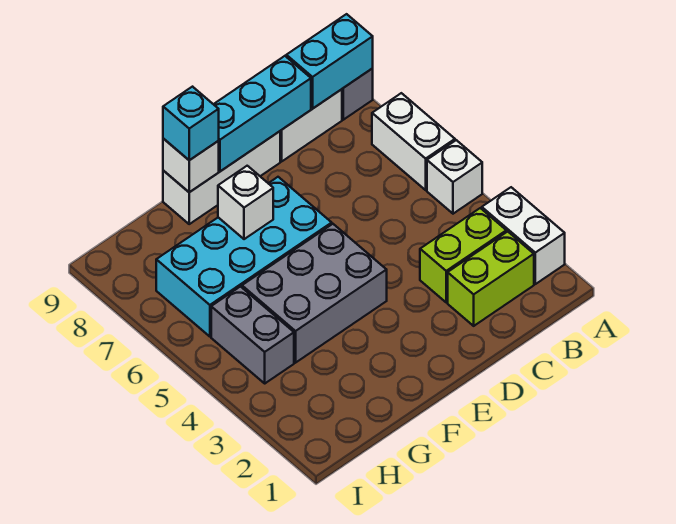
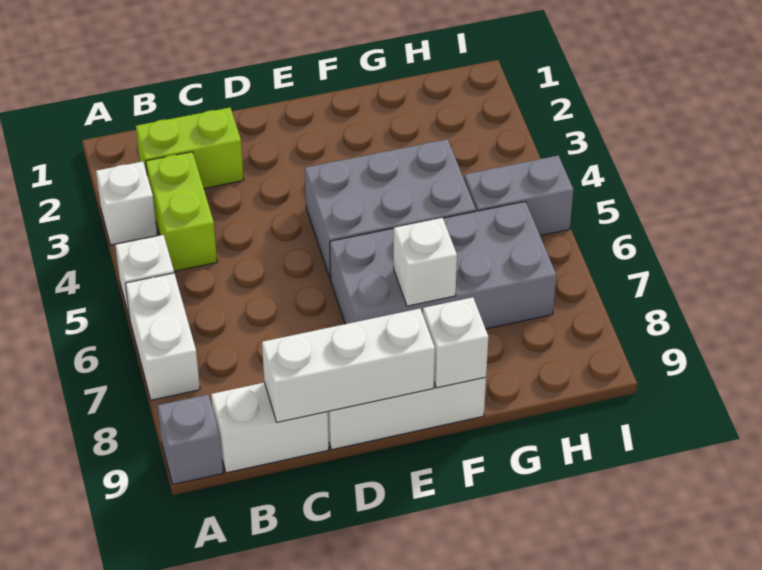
white 1x2 brick [482,187,565,284] -> white 1x1 brick [96,162,157,245]
cyan 1x2 brick [286,14,373,109] -> none
lime 1x2 brick [420,208,506,302] -> lime 1x2 brick turned to [146,152,217,271]
cyan 1x3 brick [214,56,311,171] -> white 1x3 brick [262,309,435,422]
cyan 2x4 brick [156,177,332,337] -> grey 2x4 brick [330,201,556,329]
cyan 1x1 brick [163,87,219,160] -> none
grey 1x2 brick [211,287,294,383] -> grey 1x2 brick turned to [464,156,574,236]

